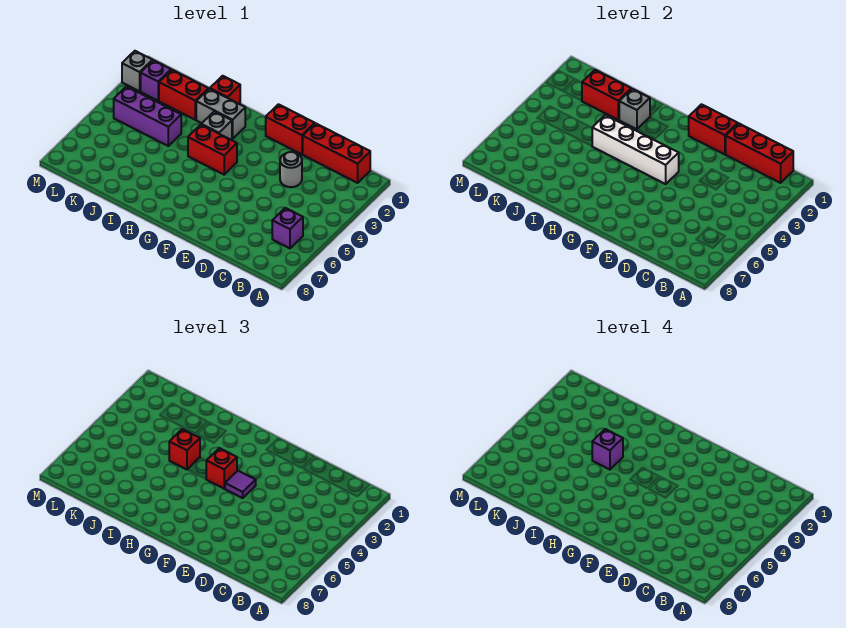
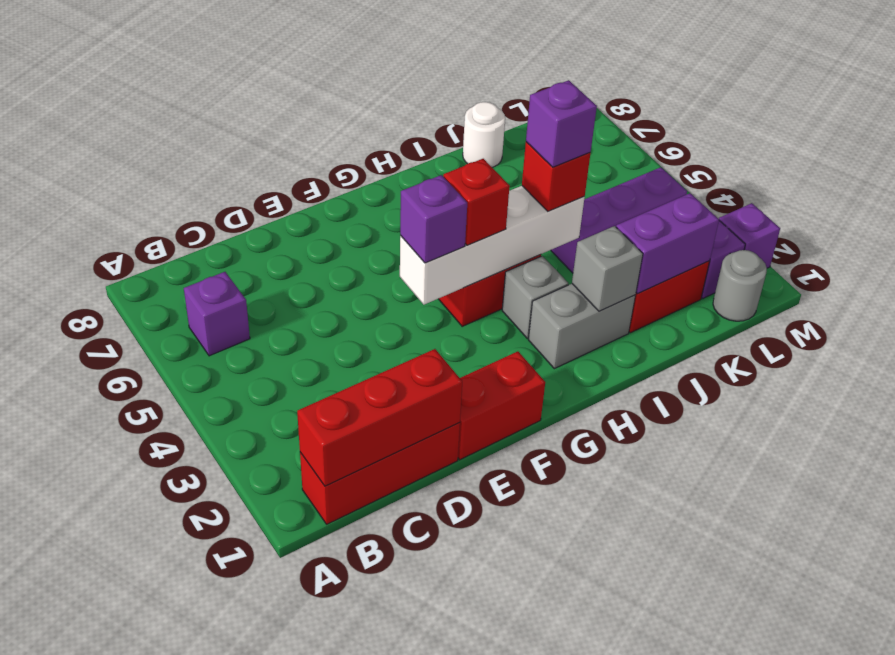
grey 1x1 round brick [280,152,302,187] -> grey 1x1 round brick moved to [713,250,767,321]
red 1x2 brick [689,104,738,154] -> none
purple 1x1 tile [225,471,256,498] -> purple 1x1 brick [400,175,467,263]
red 1x1 brick [210,76,240,104] -> none
red 1x2 brick [582,70,631,120] -> purple 1x2 brick [616,193,719,294]
none -> white 1x1 round brick [463,102,505,167]
grey 1x1 brick [122,51,153,91] -> purple 1x1 brick [719,203,780,268]

